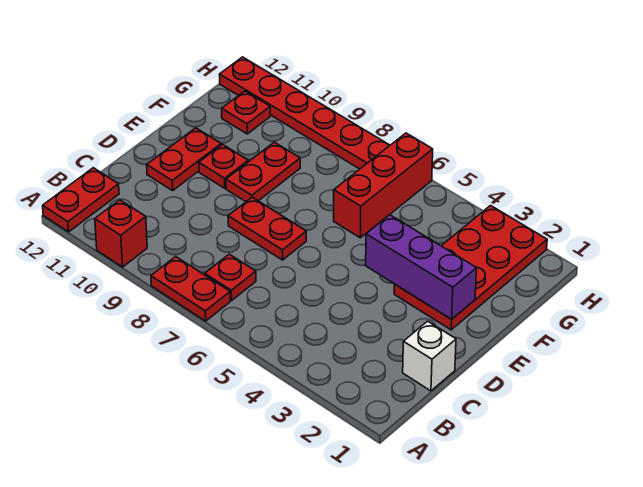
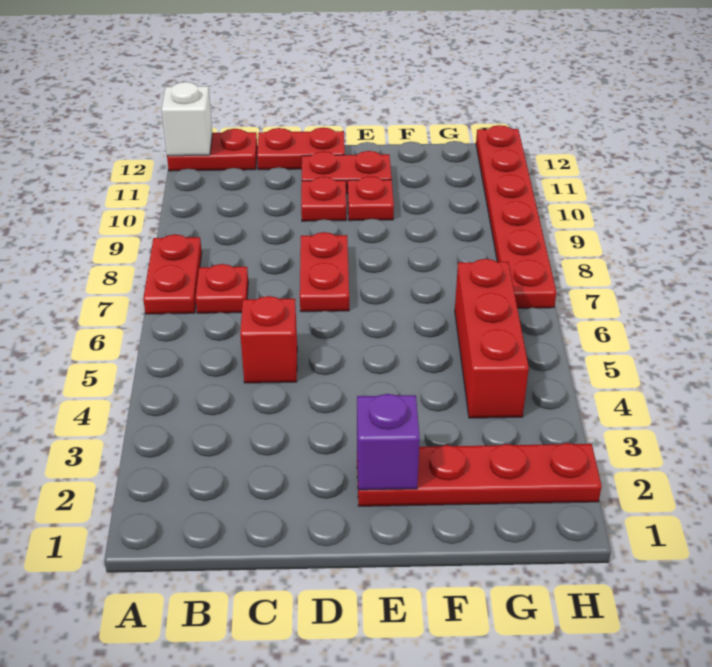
red 1x1 brick [95,200,147,267] -> red 1x1 brick moved to [240,296,297,383]
white 1x1 brick [403,321,456,391] -> white 1x1 brick moved to [161,82,213,156]
red 2x4 plate [394,206,547,330] -> red 1x4 plate [357,443,602,506]
purple 1x3 brick [366,215,476,319] -> purple 1x1 brick [357,394,420,490]
red 1x2 plate [226,142,300,202] -> red 1x2 plate moved to [257,128,345,170]
red 1x3 brick [334,133,433,238] -> red 1x3 brick turned to [455,259,529,418]
red 1x1 plate [222,91,270,134] -> red 1x1 plate moved to [301,177,346,221]

